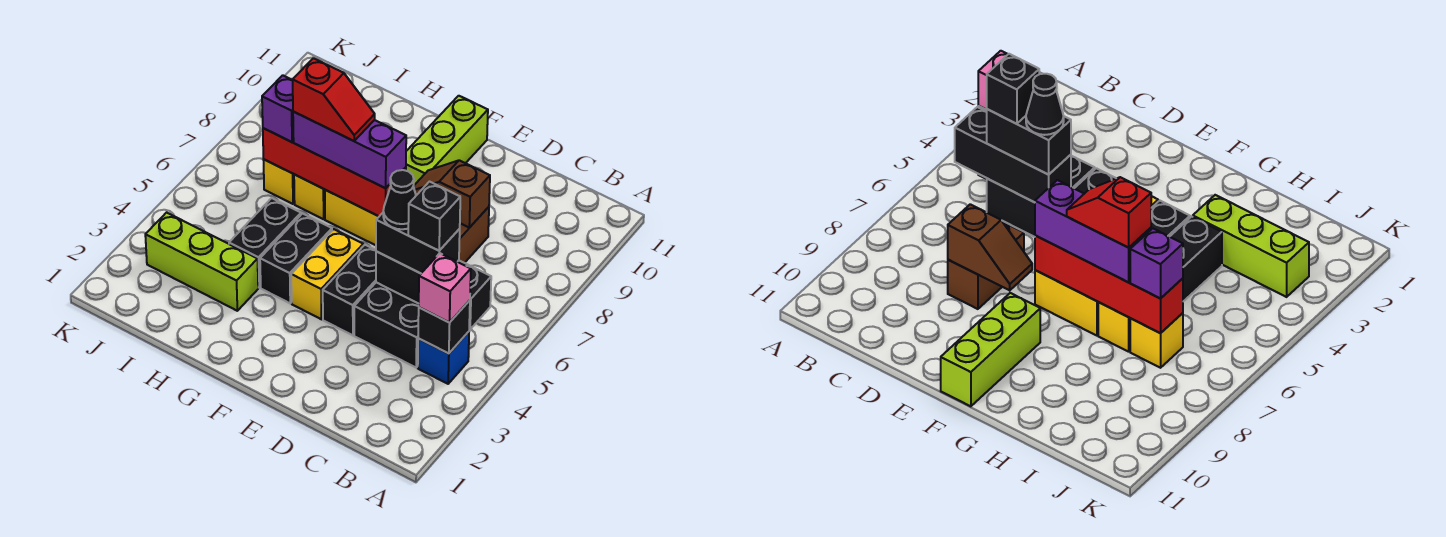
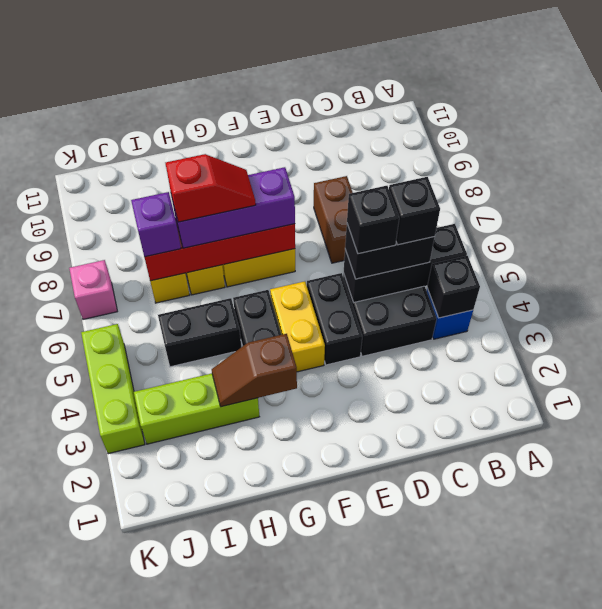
pink 1x1 brick [419,253,471,323] -> pink 1x1 brick moved to [69,260,117,319]
black 1x1 cone [383,170,416,229] -> black 1x1 brick [347,186,399,254]
brown 1x2 slope [413,160,490,228] -> brown 1x2 slope moved to [212,334,297,407]
lime 1x3 brick [406,96,488,185] -> lime 1x3 brick moved to [81,324,145,454]
black 1x2 brick [229,198,301,287] -> black 1x2 brick turned to [158,298,241,367]

